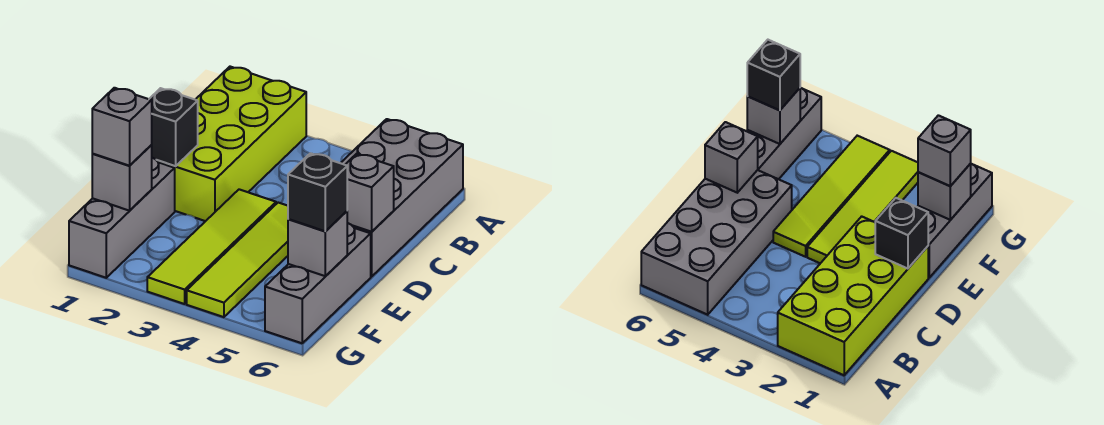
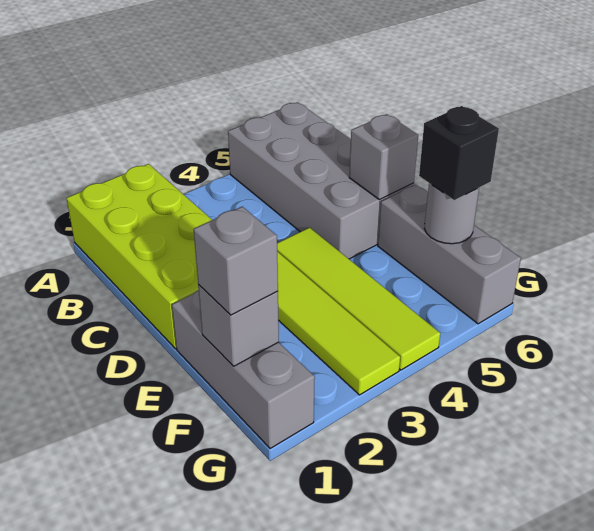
black 1x1 brick [150,88,198,166] -> none
grey 1x1 brick [288,211,347,276] -> grey 1x1 round brick [425,183,479,244]

